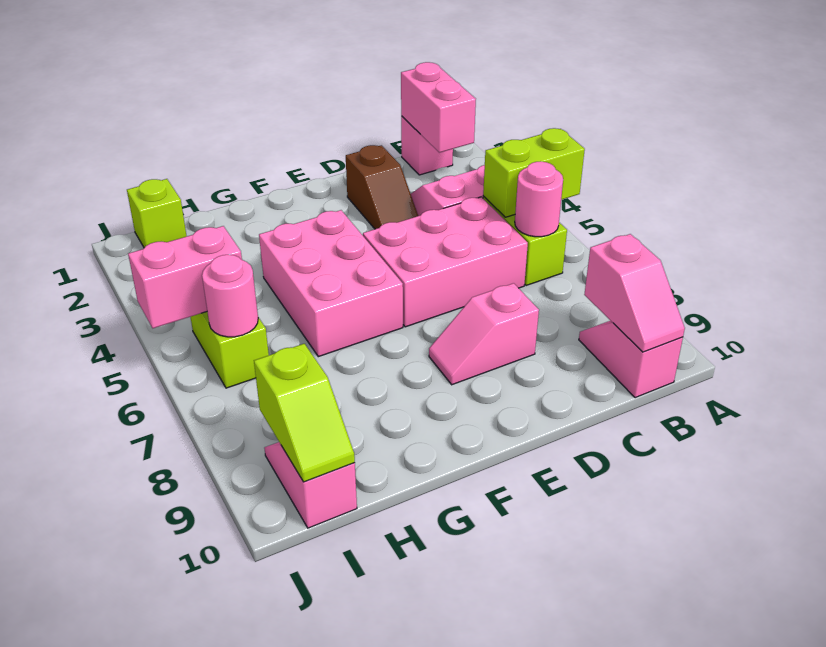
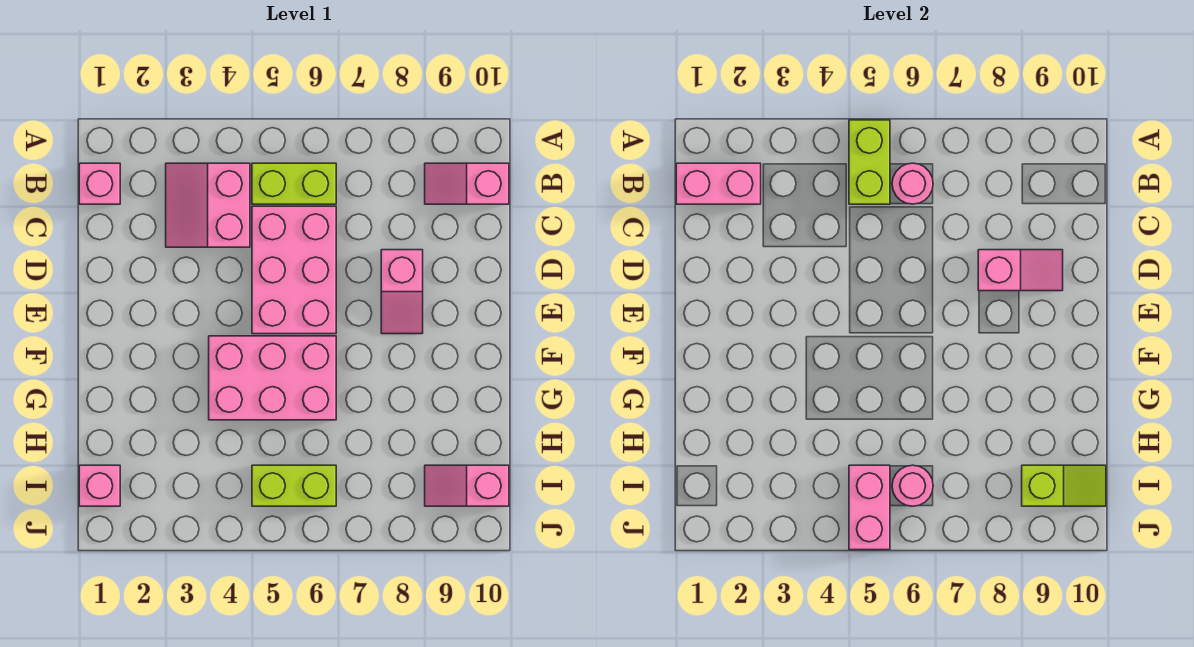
pink 1x2 slope [584,234,685,352] -> pink 1x2 slope moved to [978,250,1063,291]
brown 1x2 slope [346,145,418,229] -> none
lime 1x1 brick [127,179,187,248] -> pink 1x1 brick [79,465,120,506]

